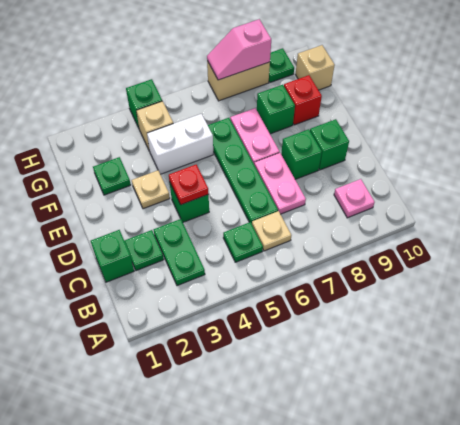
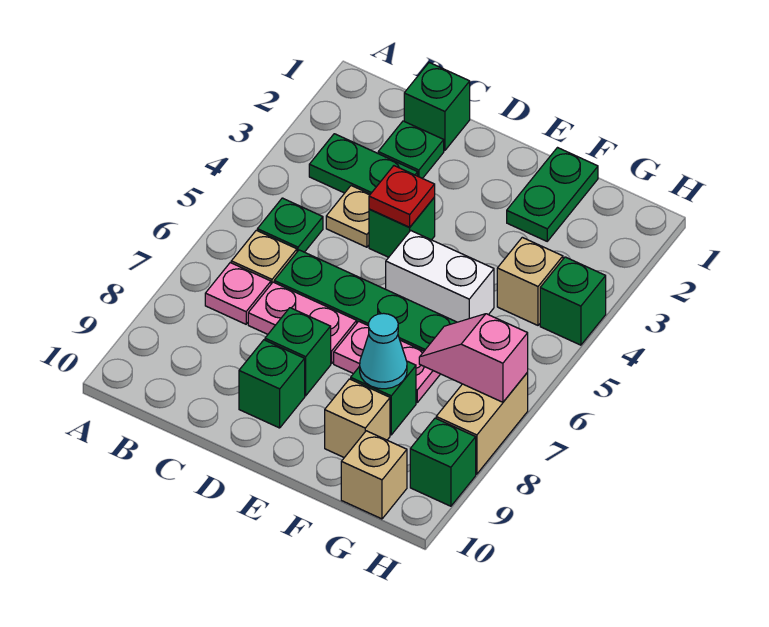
pink 1x1 plate [334,179,375,218] -> pink 1x1 plate moved to [205,263,271,324]
tan 1x1 plate [132,170,170,209] -> tan 1x1 plate moved to [326,186,370,247]
green 1x1 plate [93,157,131,195] -> green 1x2 plate [507,148,598,241]
white 1x2 brick [147,114,213,174] -> white 1x2 brick turned to [386,231,494,322]
none -> cyan 1x1 cone [360,313,407,389]
red 1x1 brick [284,75,322,125] -> tan 1x1 brick [325,379,390,458]
pink 1x2 slope [207,19,271,80] -> pink 1x2 slope turned to [419,314,528,402]
green 1x1 plate [269,48,294,82] -> green 1x1 brick [410,418,476,506]

